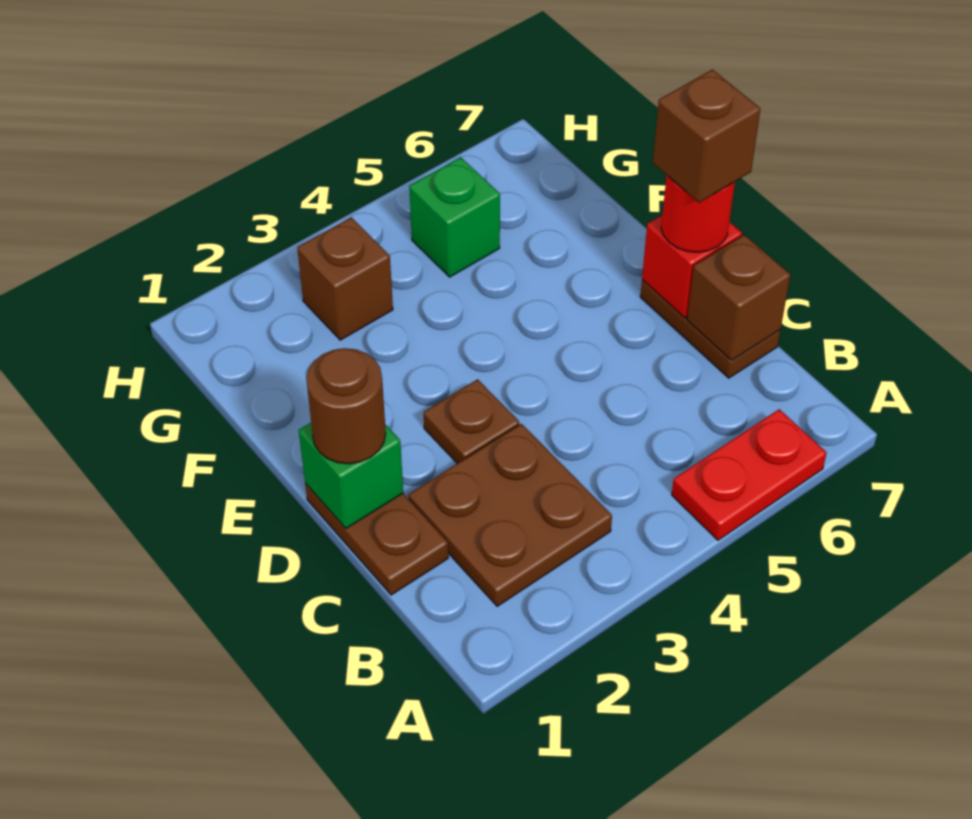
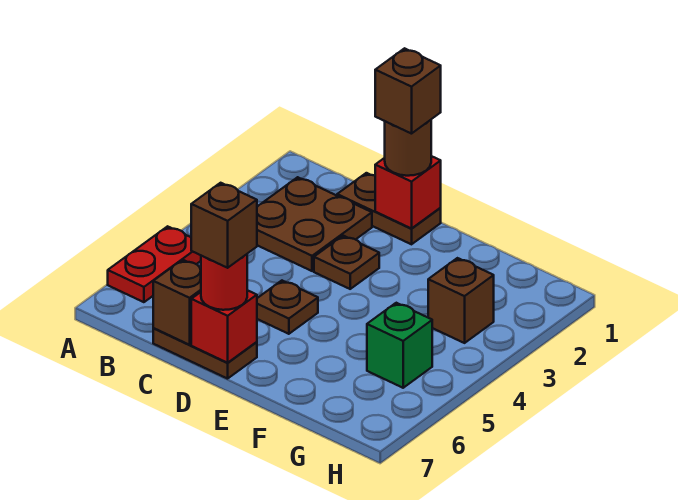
green 1x1 brick [299,423,403,528] -> red 1x1 brick [375,156,441,229]
none -> brown 1x1 brick [375,48,441,134]
none -> brown 1x1 plate [257,281,318,334]

